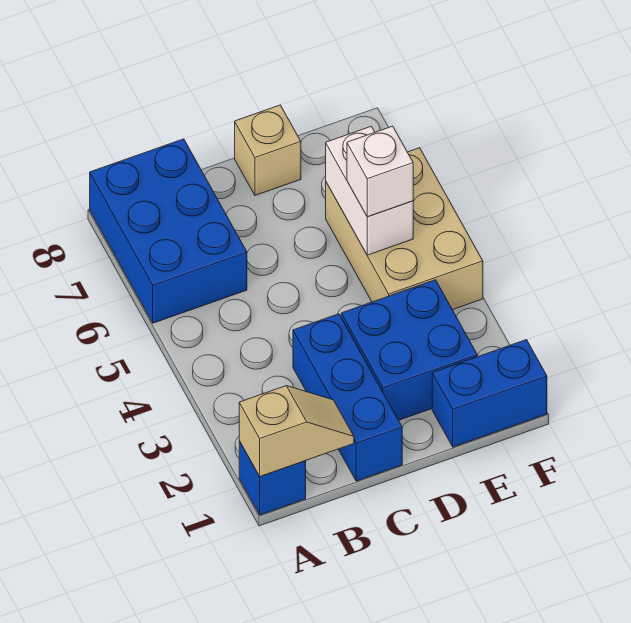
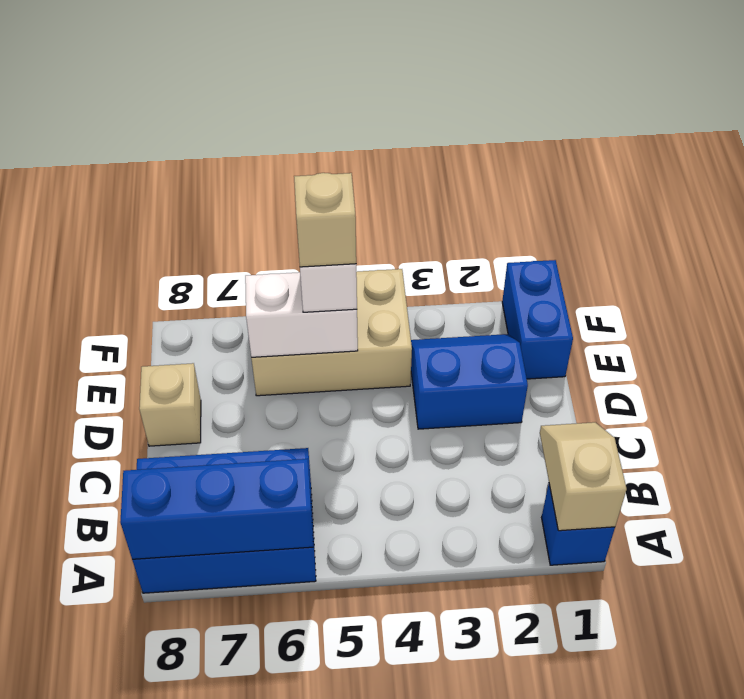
blue 1x3 brick [293,314,402,481] -> blue 1x3 brick moved to [120,459,313,560]
blue 2x2 brick [341,280,477,420] -> blue 2x2 slope [411,334,528,429]
none -> tan 1x1 brick [294,173,356,267]

